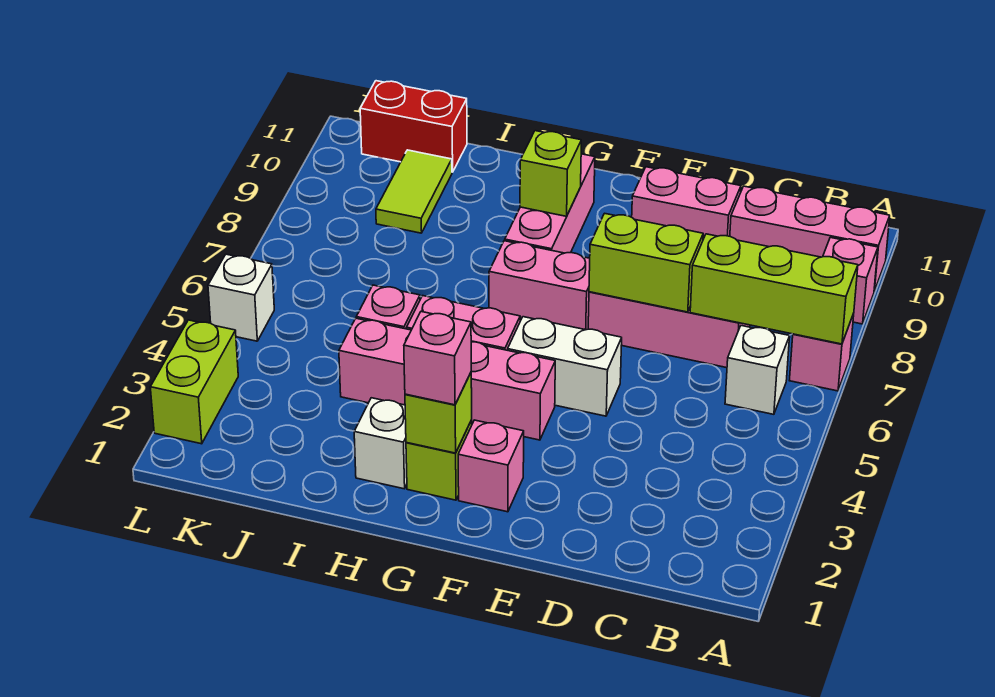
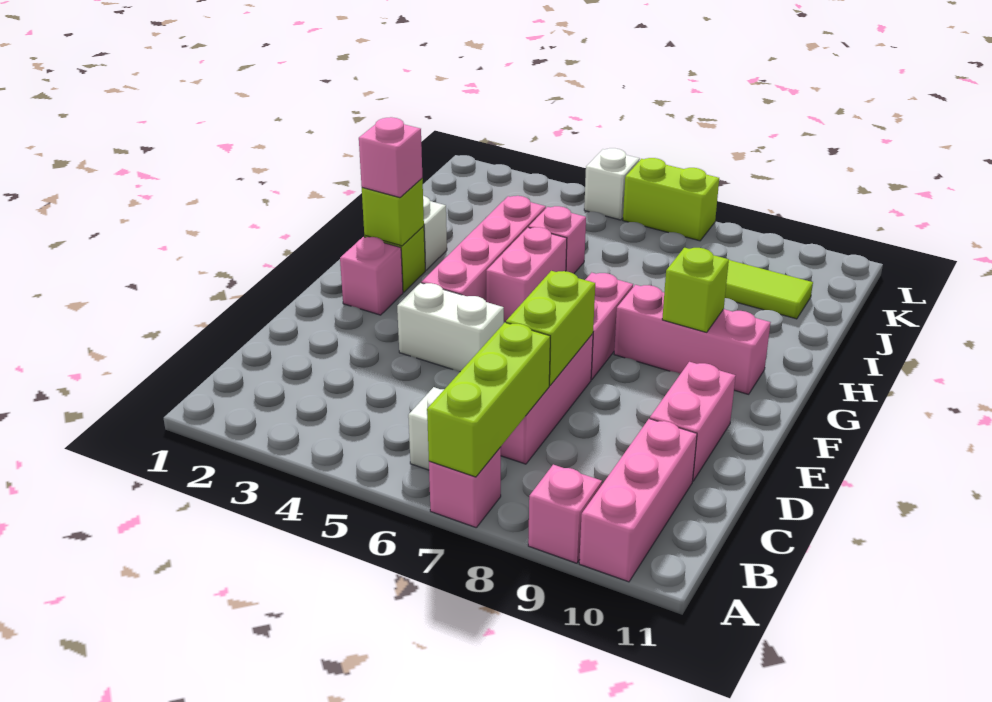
white 1x2 brick [508,317,622,416] -> white 1x2 brick turned to [397,283,504,372]
red 1x2 brick [360,81,467,172] -> none
lime 1x2 brick [150,320,238,444] -> lime 1x2 brick moved to [623,158,719,241]

